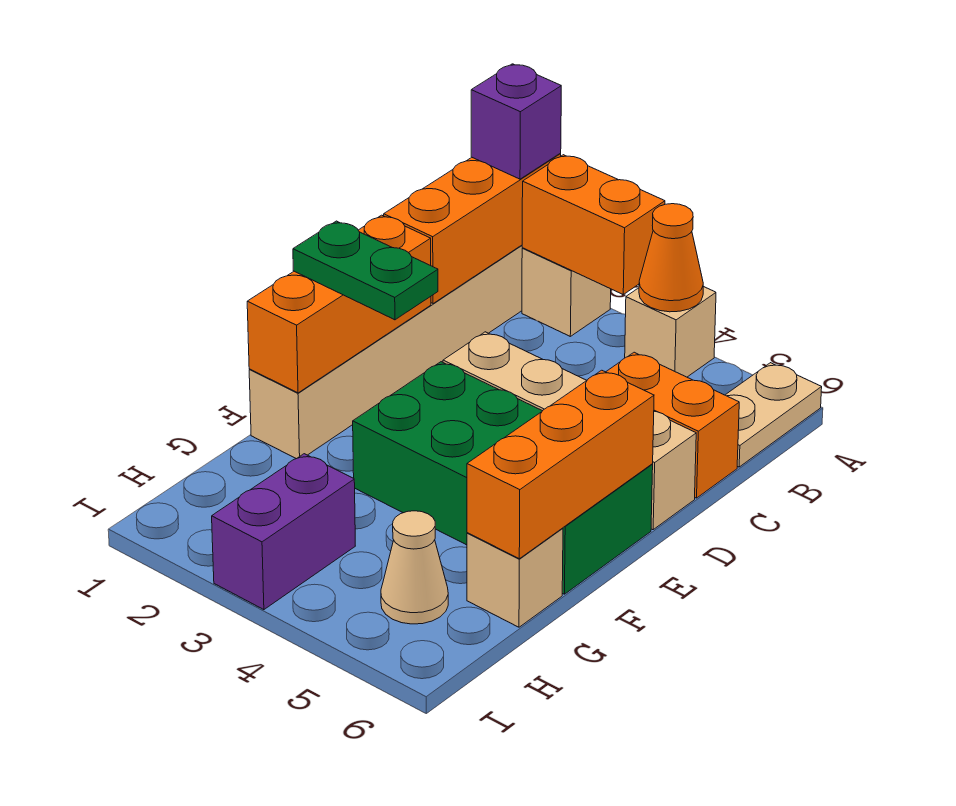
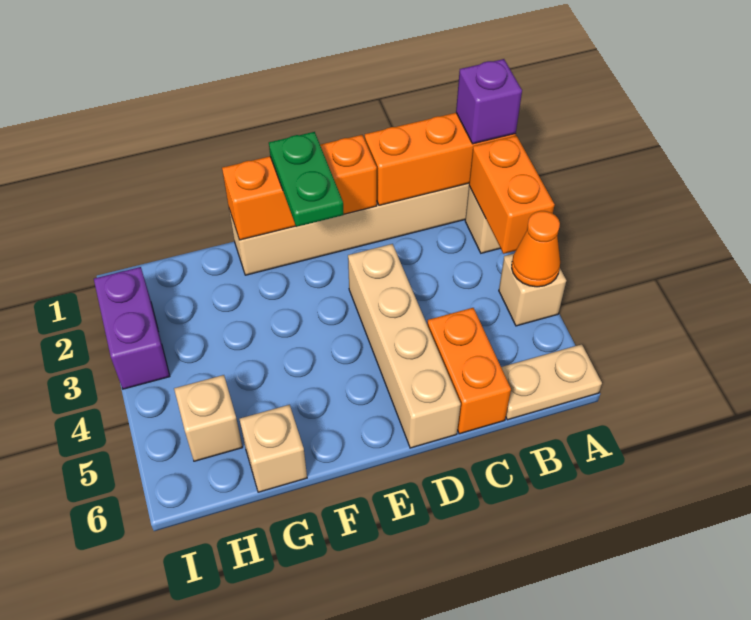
green 2x4 brick [353,362,653,594] -> none
orange 1x3 brick [467,370,654,559] -> none
purple 1x2 brick [212,454,355,610] -> purple 1x2 brick turned to [94,267,170,389]
tan 1x1 cone [381,511,448,624] -> tan 1x1 brick [174,375,243,461]

